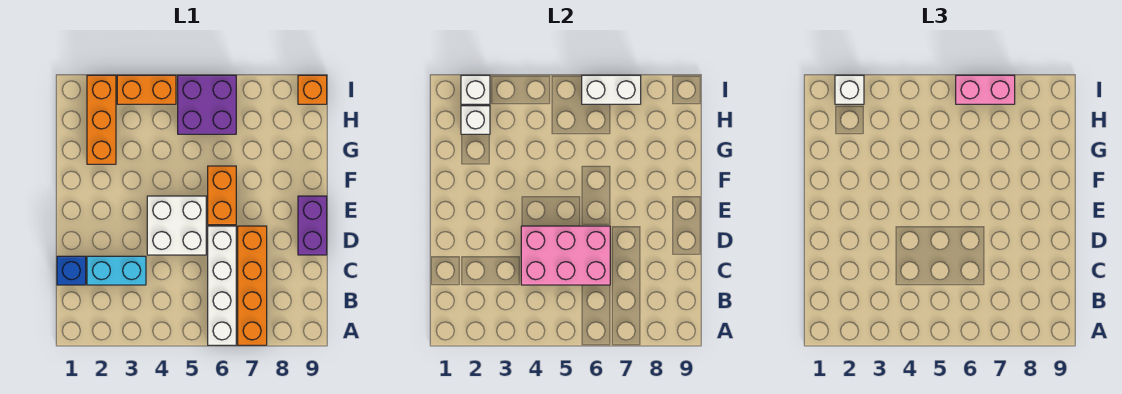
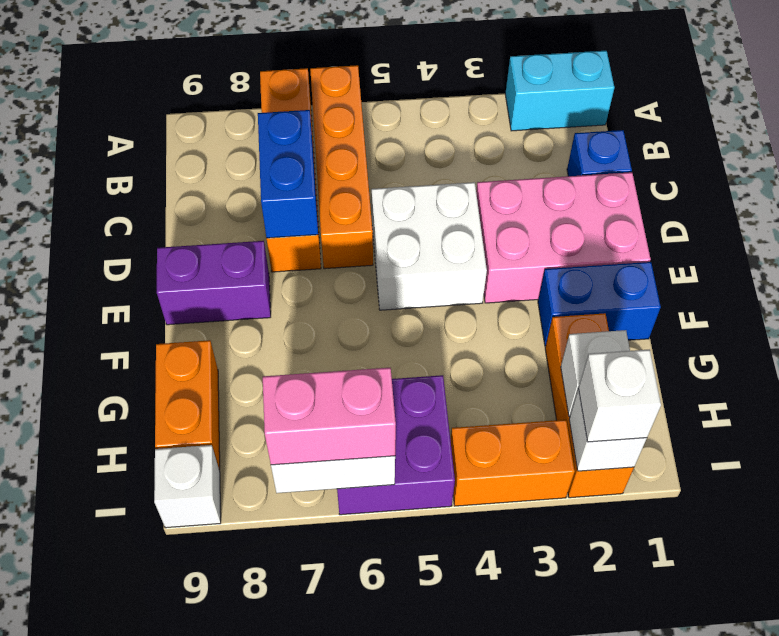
white 1x4 brick [208,226,236,345] -> orange 1x4 brick [310,65,373,269]
cyan 1x2 brick [87,256,146,285] -> cyan 1x2 brick moved to [505,51,614,131]
pink 2x3 brick [521,226,610,285] -> pink 2x3 brick moved to [476,172,651,303]
none -> blue 1x2 brick [258,110,318,238]
purple 1x2 brick [298,196,327,255] -> purple 1x2 brick turned to [157,241,271,325]
orange 1x2 brick [208,166,236,225] -> orange 1x2 brick moved to [155,340,220,469]
none -> blue 1x2 brick [538,262,661,346]
orange 1x1 brick [298,75,327,104] -> white 1x1 brick [154,445,221,528]

